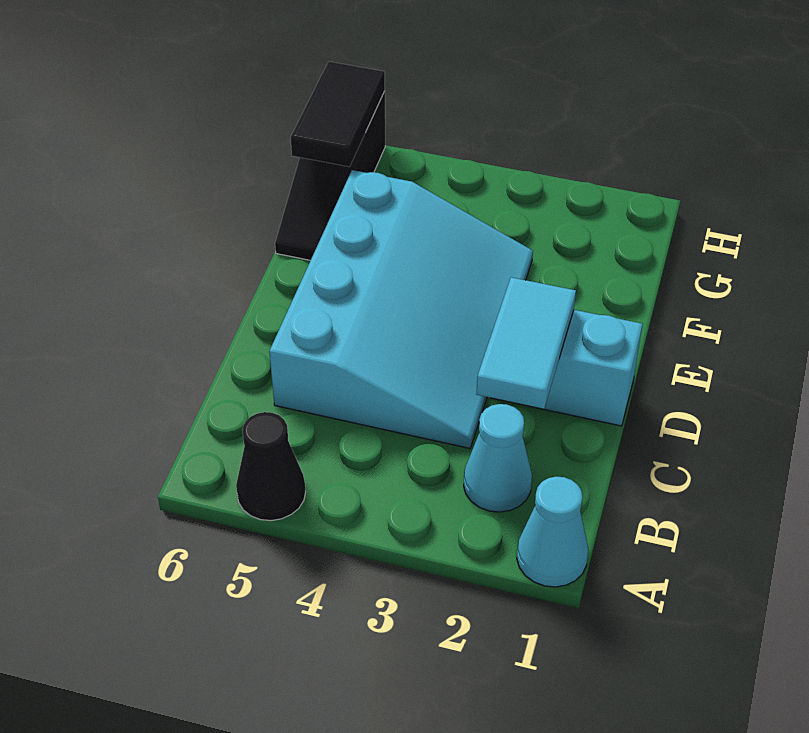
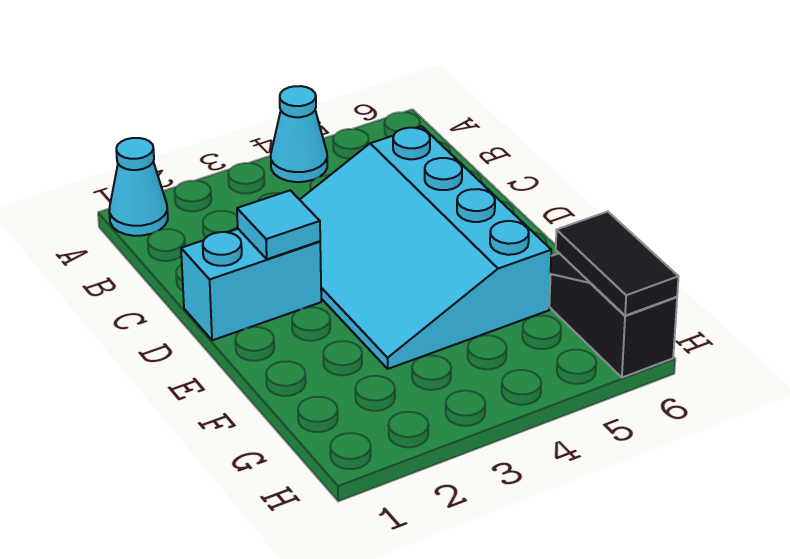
black 1x1 cone [236,412,306,521] -> none
cyan 1x1 cone [464,404,532,512] -> cyan 1x1 cone moved to [271,86,327,182]
cyan 1x2 tile [477,277,576,409] -> cyan 1x1 tile [237,190,320,259]

